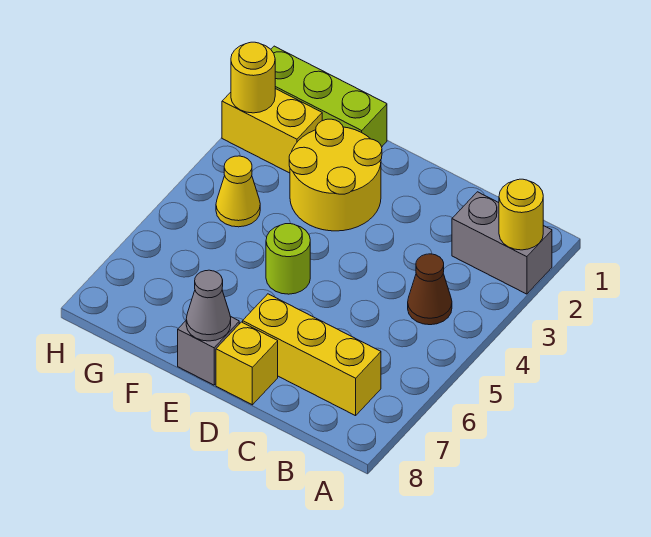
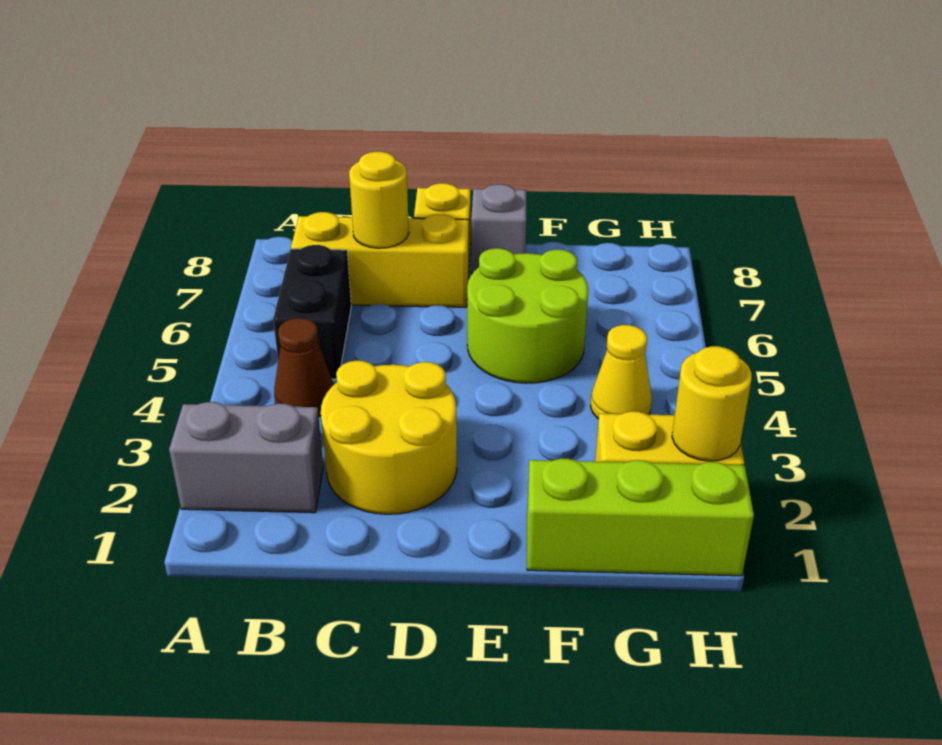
yellow 1x1 round brick [499,179,543,250] -> yellow 1x1 round brick moved to [349,152,409,248]
none -> black 1x2 brick [273,245,351,379]
yellow 2x2 round brick [289,119,382,231] -> yellow 2x2 round brick moved to [321,361,457,514]
lime 1x1 round brick [266,224,310,294] -> lime 2x2 round brick [467,248,588,383]
grey 1x1 cone [186,270,231,341] -> none

